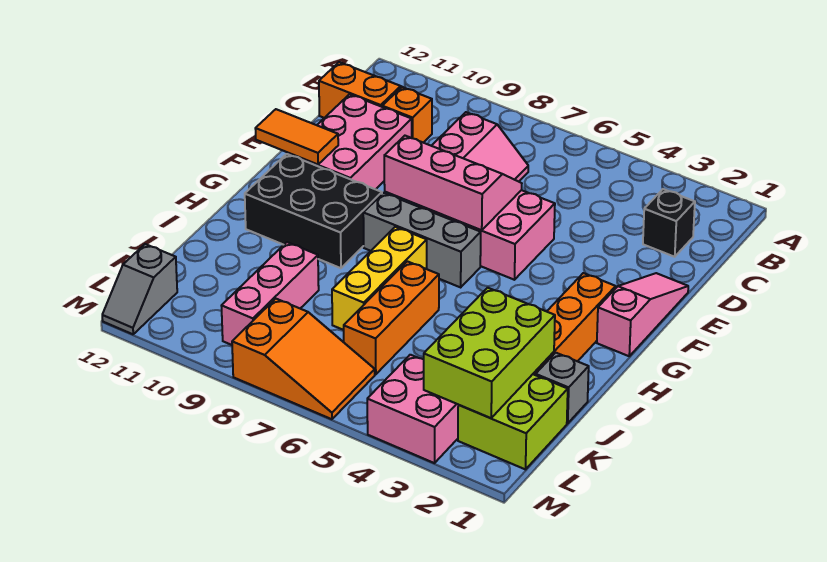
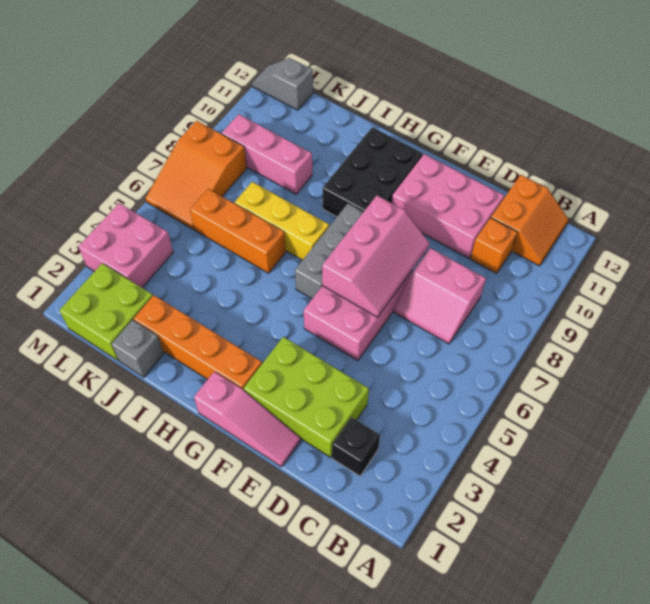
orange 1x2 tile [255,109,338,165] -> none
lime 2x3 brick [424,288,555,418] -> lime 2x3 brick moved to [244,337,369,457]

